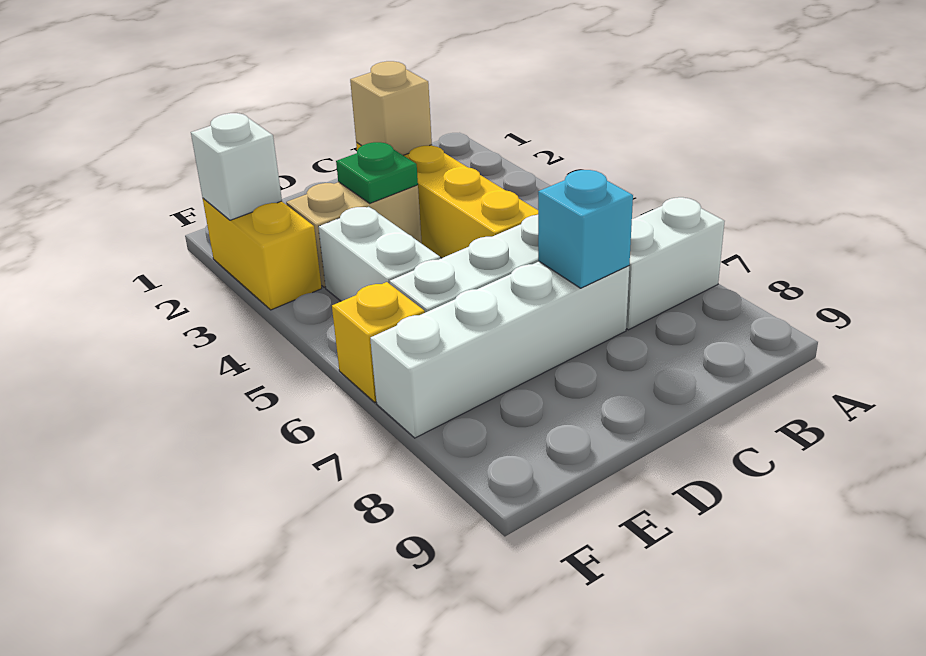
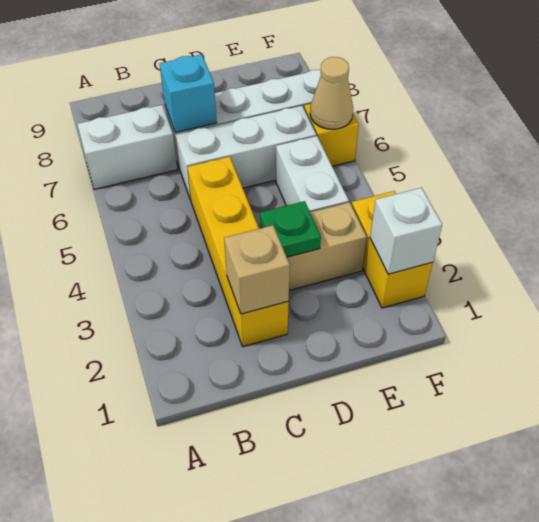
none -> tan 1x1 cone [310,57,353,129]

